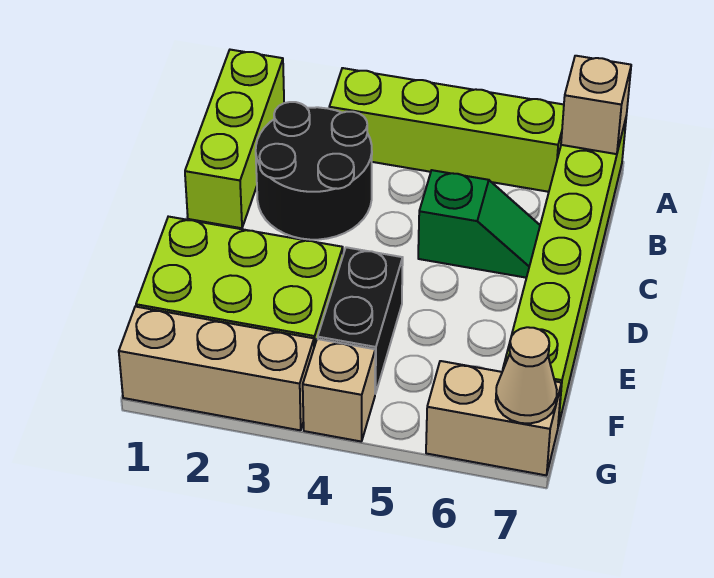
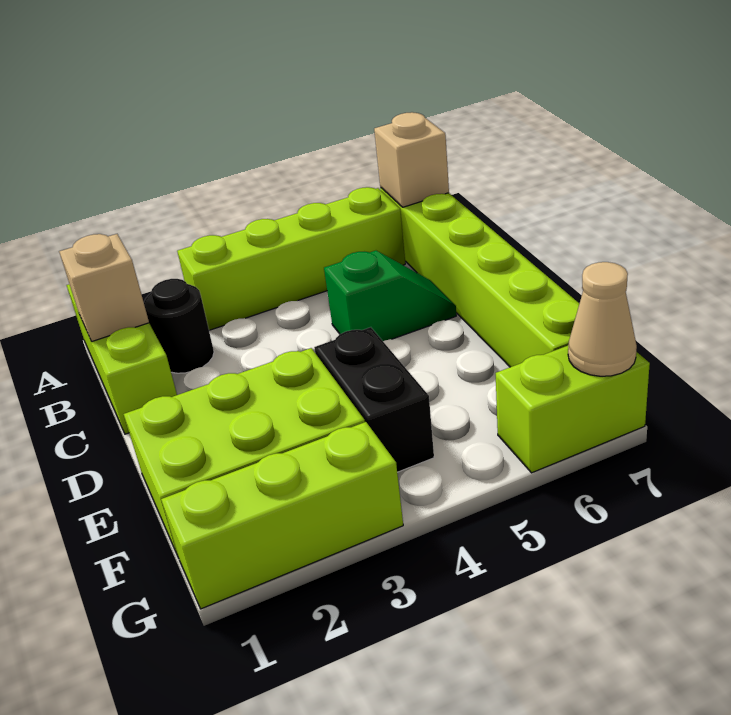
black 2x2 round brick [256,102,372,240] -> black 1x1 round brick [144,279,214,373]
tan 1x3 brick [119,307,314,430] -> lime 1x3 brick [161,422,403,609]
tan 1x1 brick [303,339,375,441] -> tan 1x1 brick moved to [59,234,149,342]
tan 1x2 brick [426,361,561,475] -> lime 1x2 brick [496,346,650,473]

